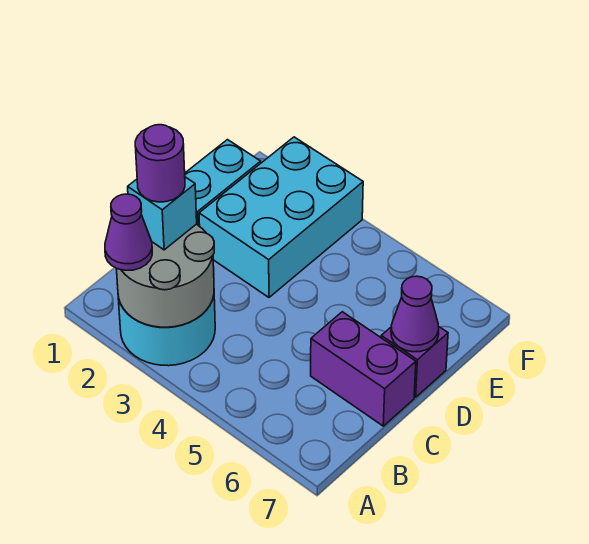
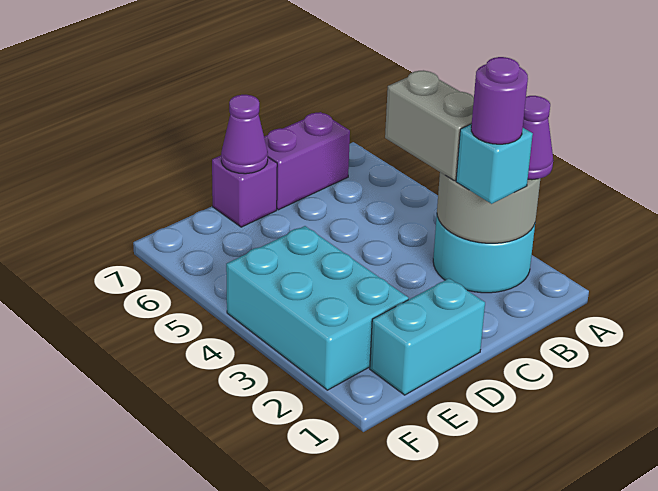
none -> grey 1x2 brick [385,71,474,181]
purple 1x2 brick [311,312,416,426] -> purple 1x2 brick turned to [264,112,350,210]
cyan 2x3 brick [199,137,363,297] -> cyan 2x3 brick turned to [226,226,409,390]

